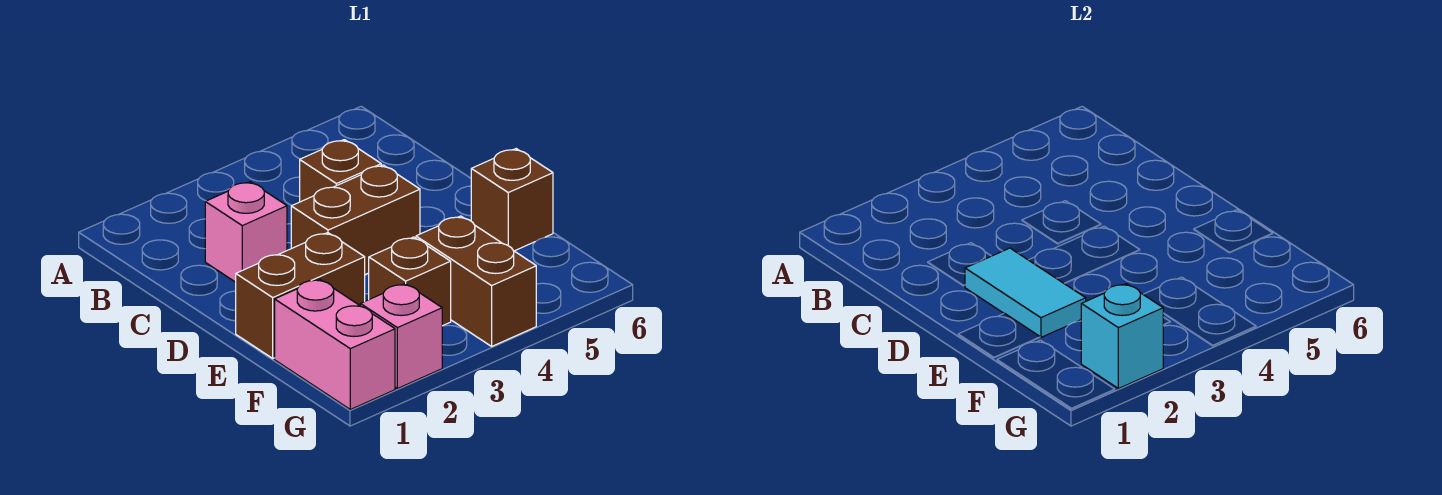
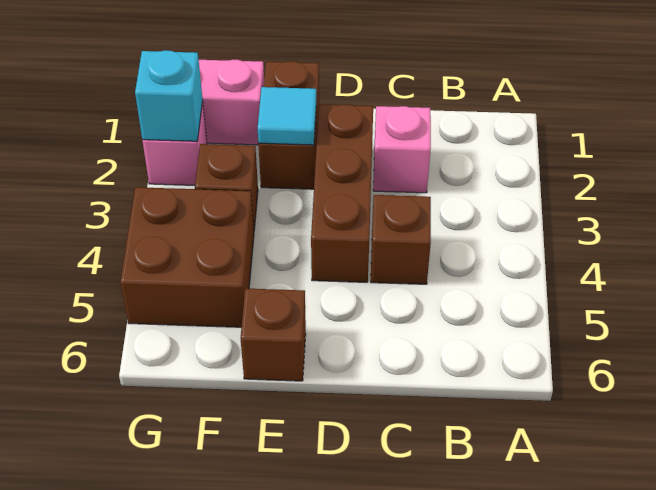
cyan 1x2 tile [965,248,1086,337] -> cyan 1x1 tile [258,87,316,145]
brown 1x2 brick [291,165,420,275] -> brown 1x3 brick [311,104,373,282]
brown 1x2 brick [416,216,536,346] -> brown 2x2 brick [120,187,254,327]

